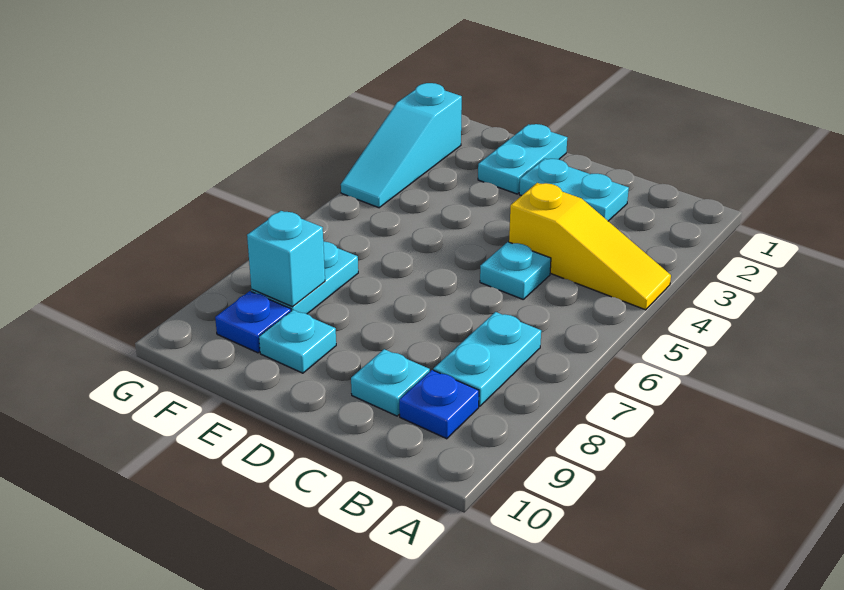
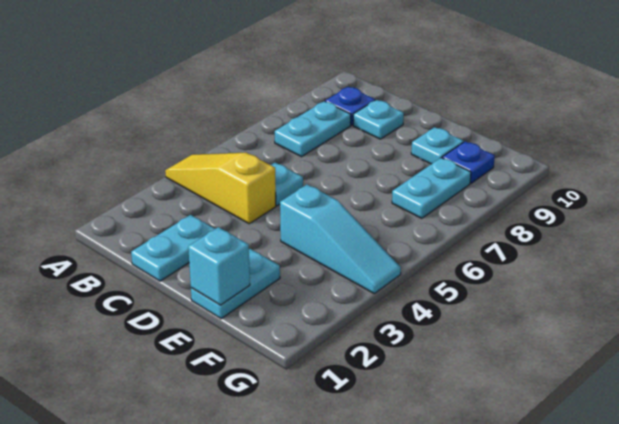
cyan 1x2 plate [519,158,629,221] -> cyan 1x2 plate turned to [131,215,215,281]
cyan 1x1 brick [247,211,325,307] -> cyan 1x1 brick moved to [188,227,250,305]
cyan 1x3 slope [341,83,462,208] -> cyan 1x3 slope turned to [280,185,401,293]

